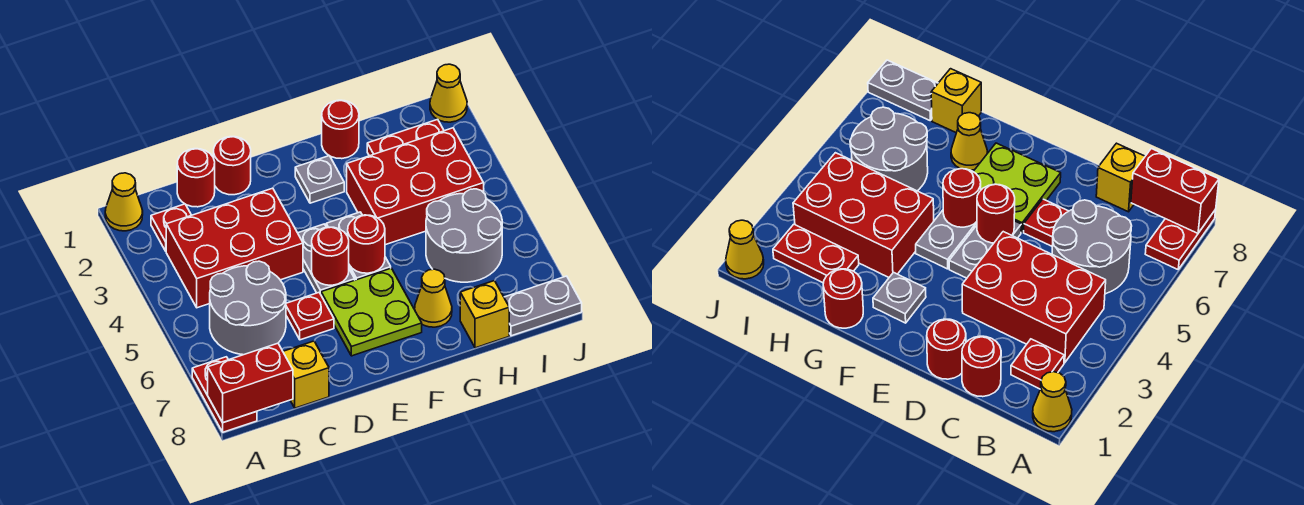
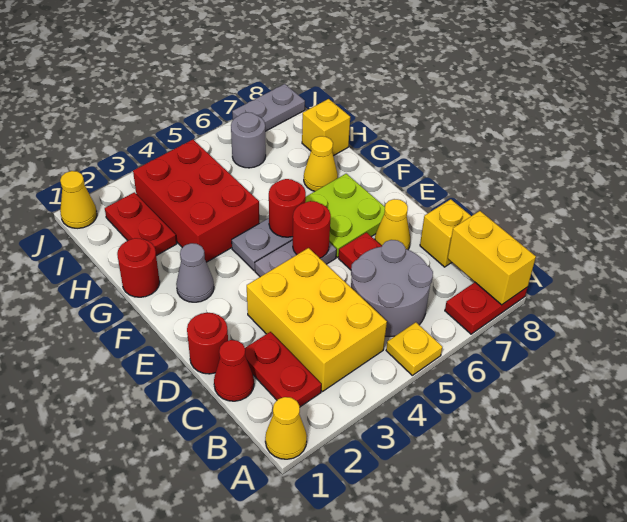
none -> yellow 1x1 plate [386,322,442,375]
red 1x2 brick [208,343,293,423] -> yellow 1x2 brick [448,211,536,305]
red 1x1 plate [151,204,191,251] -> red 1x2 plate [245,332,321,407]
red 2x3 brick [166,188,303,308] -> yellow 2x3 brick [247,248,387,392]
red 1x1 round brick [177,149,215,207] -> red 1x1 cone [214,340,254,401]
none -> yellow 1x1 cone [375,199,410,250]
grey 1x1 plate [295,156,344,203] -> grey 1x1 cone [176,243,214,302]
grey 2x2 round brick [426,189,502,282] -> grey 1x1 round brick [231,112,266,168]
grey 1x2 plate [504,276,582,336] -> grey 1x2 plate turned to [232,84,305,131]

